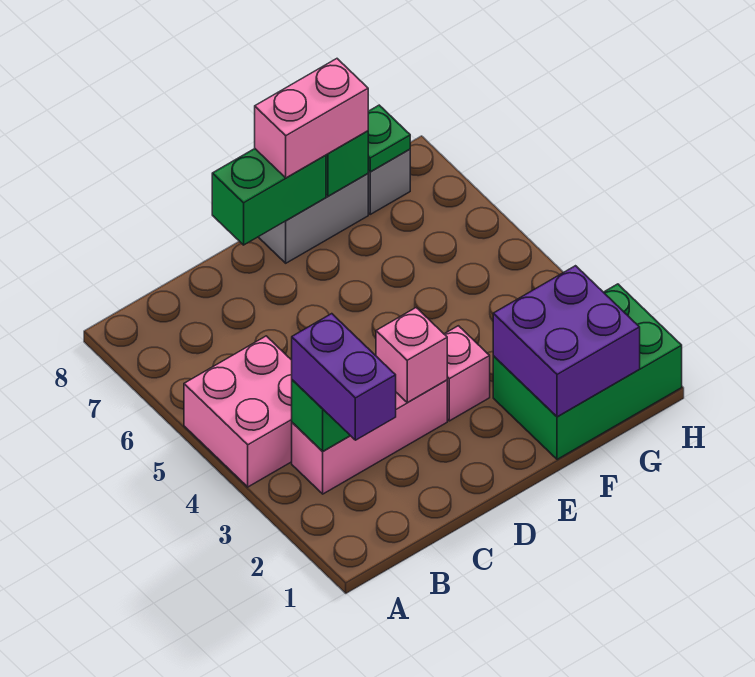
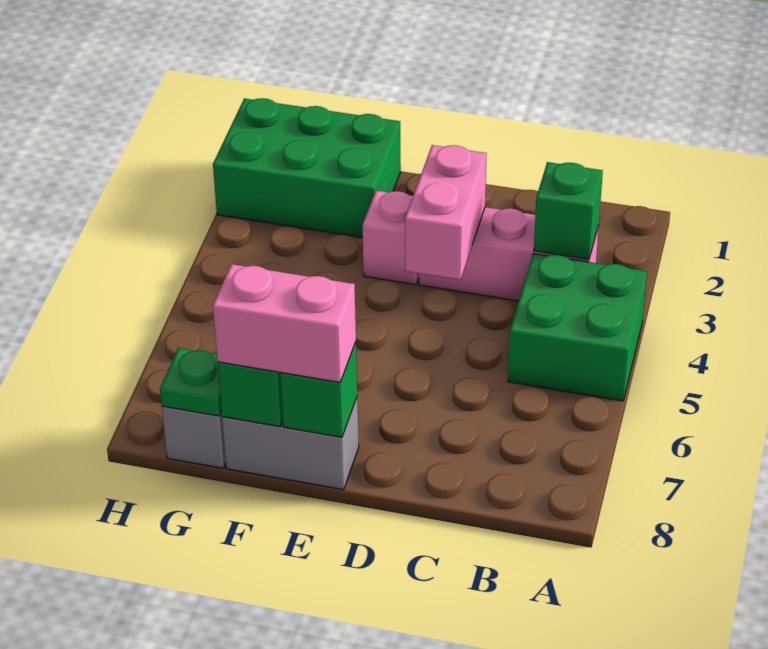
pink 2x2 brick [184,336,292,487] -> green 2x2 brick [508,253,647,401]
purple 1x2 brick [292,314,396,440] -> none
pink 1x1 brick [376,308,447,402] -> pink 1x2 brick [405,145,487,280]
green 1x2 brick [212,149,326,245] -> green 1x1 brick [280,342,357,437]
purple 2x2 brick [493,266,640,417] -> none

